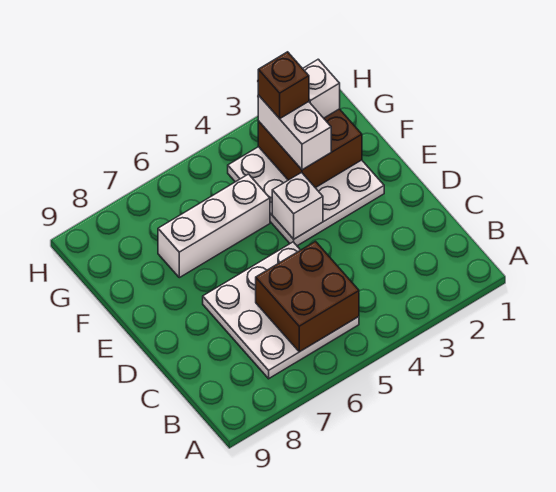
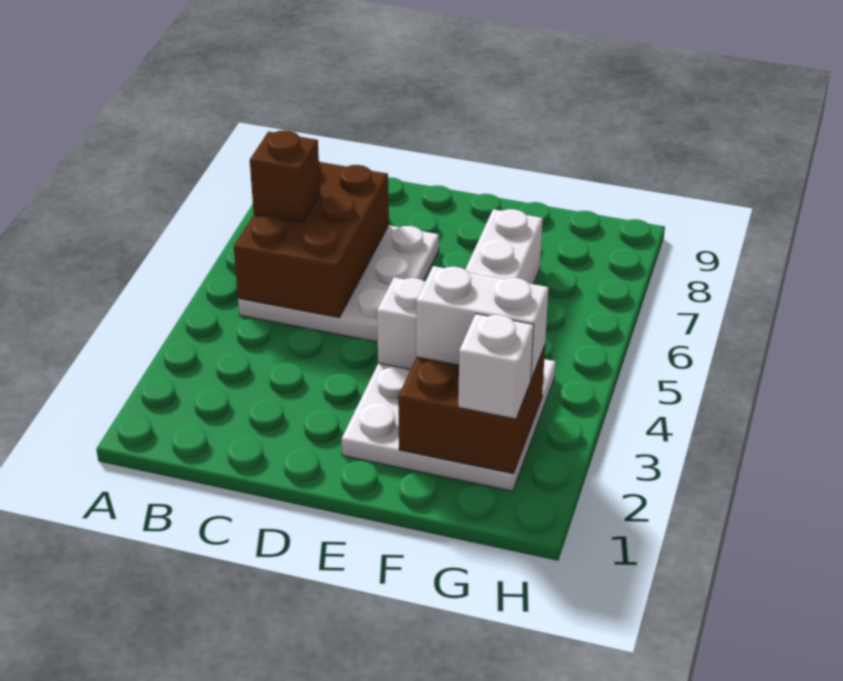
brown 2x2 brick [256,241,359,352] -> brown 2x3 brick [234,161,389,318]
brown 1x1 brick [258,52,309,119] -> brown 1x1 brick moved to [250,131,320,223]

